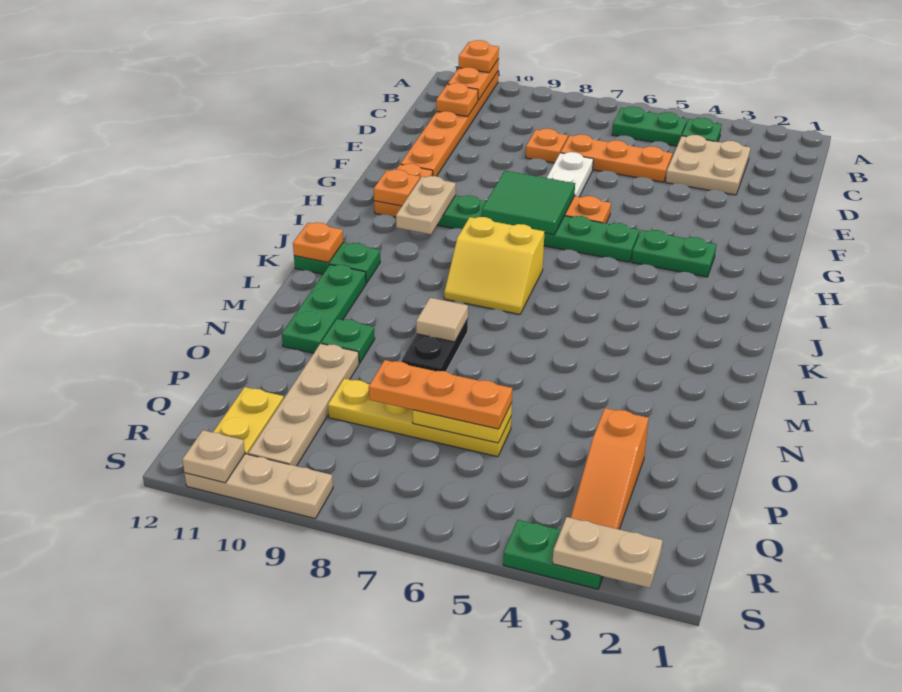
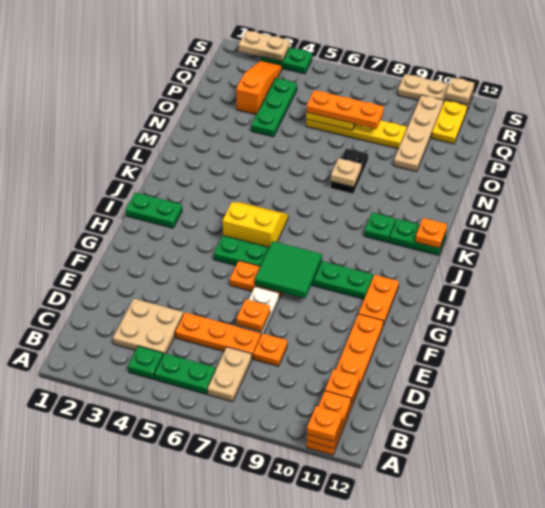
green 1x2 plate [632,230,716,277] -> green 1x2 plate moved to [126,192,182,228]
tan 1x2 plate [396,176,456,234] -> tan 1x2 plate moved to [207,347,252,402]
orange 1x1 plate [374,169,420,206] -> orange 1x1 plate moved to [236,299,270,332]
yellow 2x2 slope [444,217,544,314] -> yellow 2x2 slope moved to [223,202,288,247]
green 1x3 plate [282,265,366,353] -> green 1x3 plate moved to [251,78,297,137]
tan 1x1 tile [416,298,468,342] -> tan 1x1 plate [331,158,362,187]
green 1x1 plate [321,319,375,363] -> green 1x1 plate moved to [364,213,396,242]

